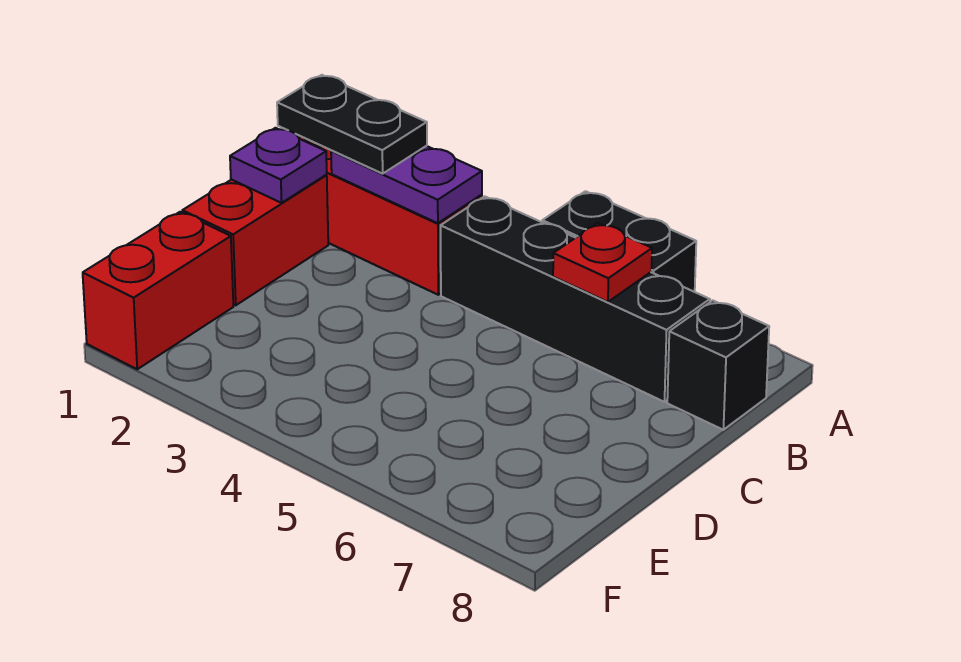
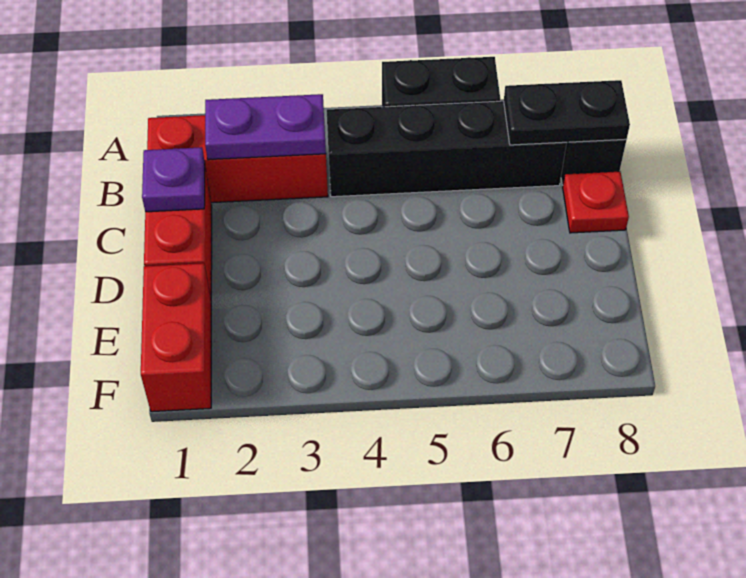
black 1x2 plate [277,75,427,174] -> black 1x2 plate moved to [504,80,630,145]
red 1x1 plate [553,223,652,302] -> red 1x1 plate moved to [563,171,629,233]

